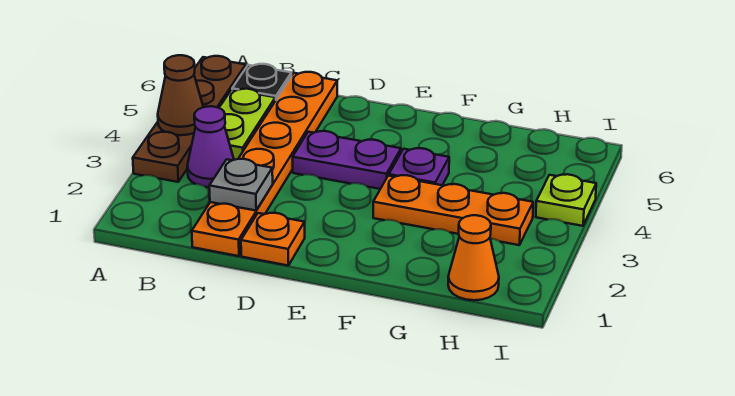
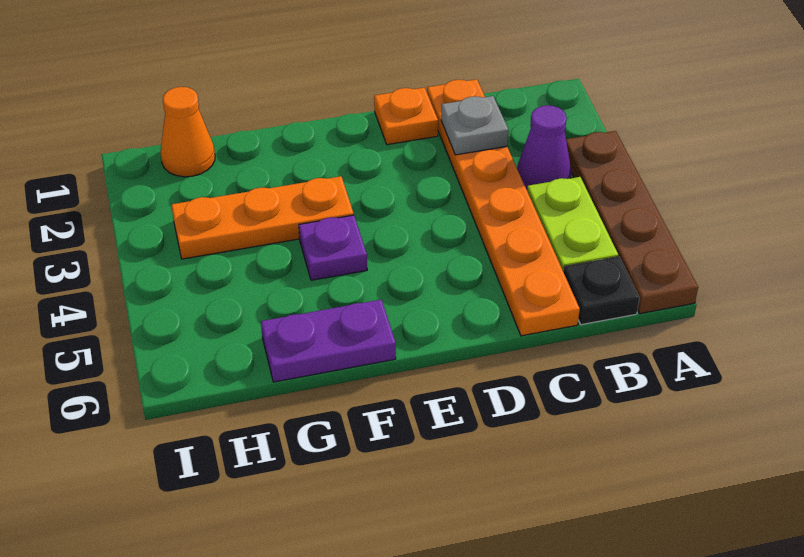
brown 1x1 cone [158,55,203,135] -> none
purple 1x2 plate [293,131,401,189] -> purple 1x2 plate moved to [261,300,396,382]
lime 1x1 plate [536,174,596,226] -> none

